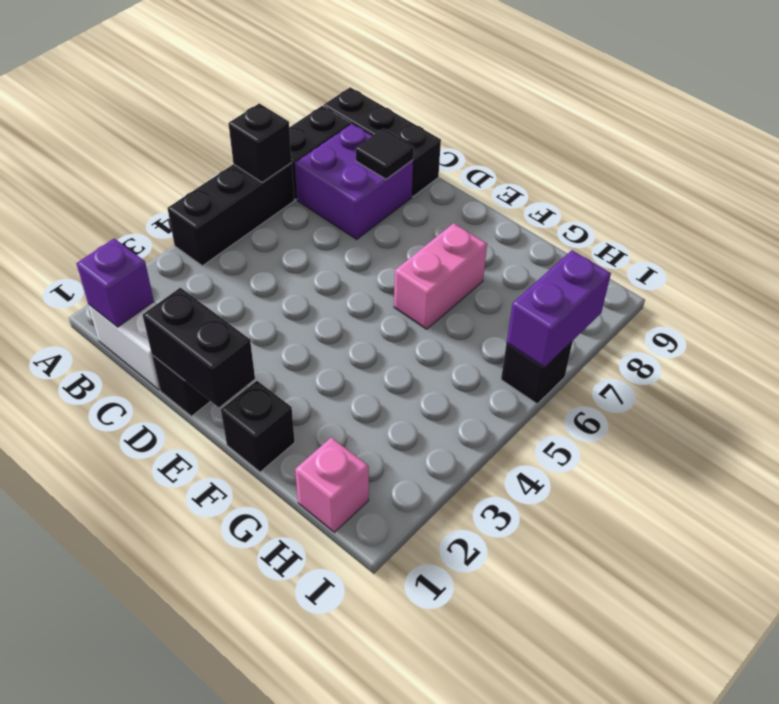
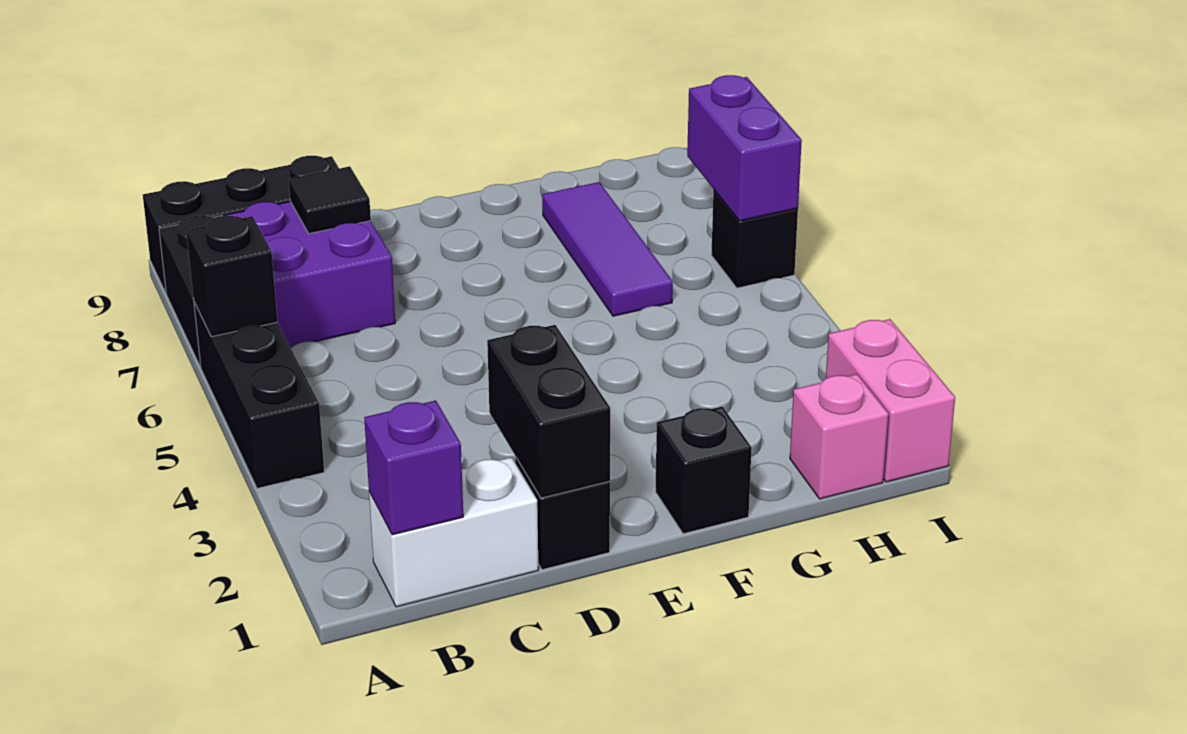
black 1x2 brick [143,288,255,407] -> black 1x2 brick turned to [487,325,610,498]
pink 1x2 brick [394,223,487,329] -> pink 1x2 brick moved to [826,319,955,482]
none -> purple 1x3 tile [542,182,673,316]

